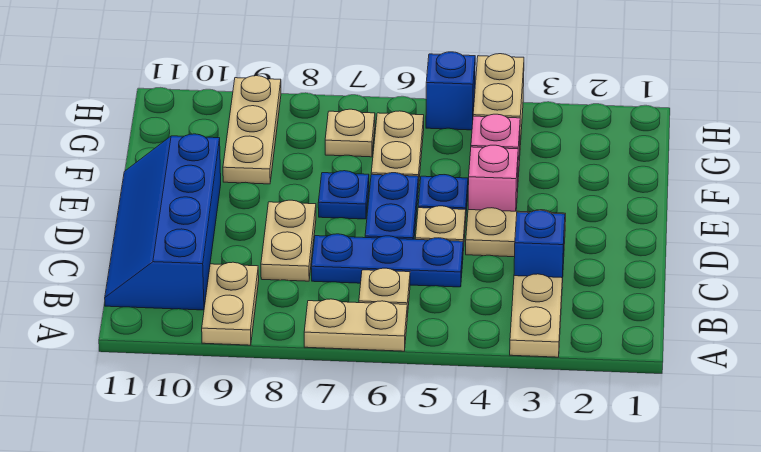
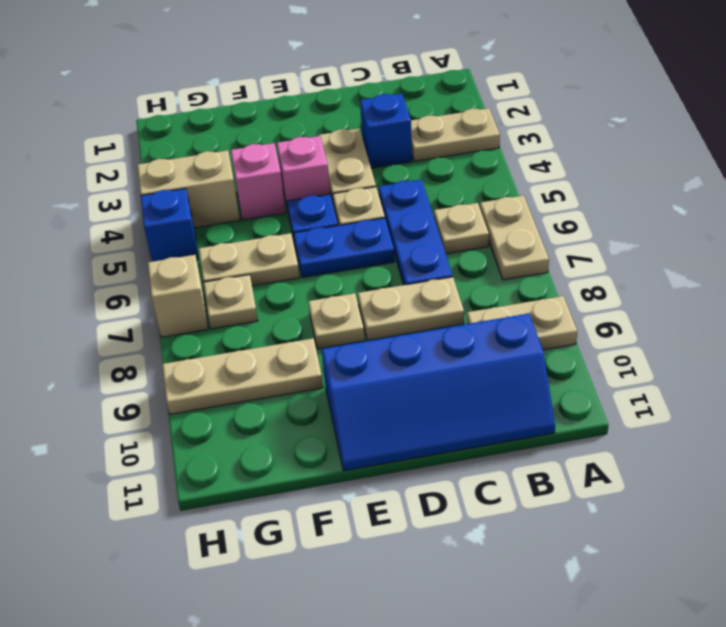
blue 1x1 plate [318,171,369,219] -> none
none -> tan 1x1 plate [308,293,365,349]
none -> tan 1x1 brick [148,255,208,337]

